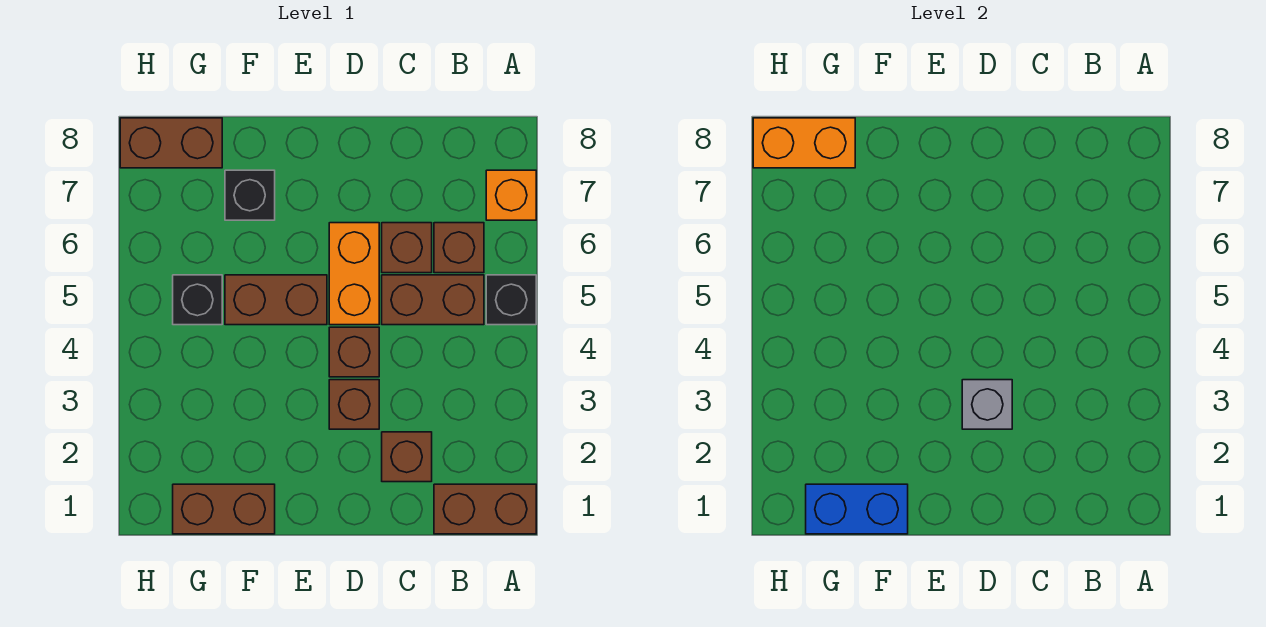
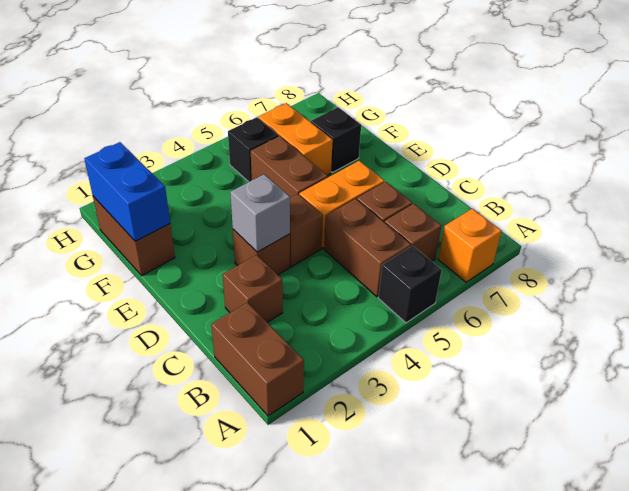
brown 1x2 brick [120,118,222,168] -> none
orange 1x2 brick [753,118,855,168] -> orange 1x2 brick moved to [258,103,333,175]

